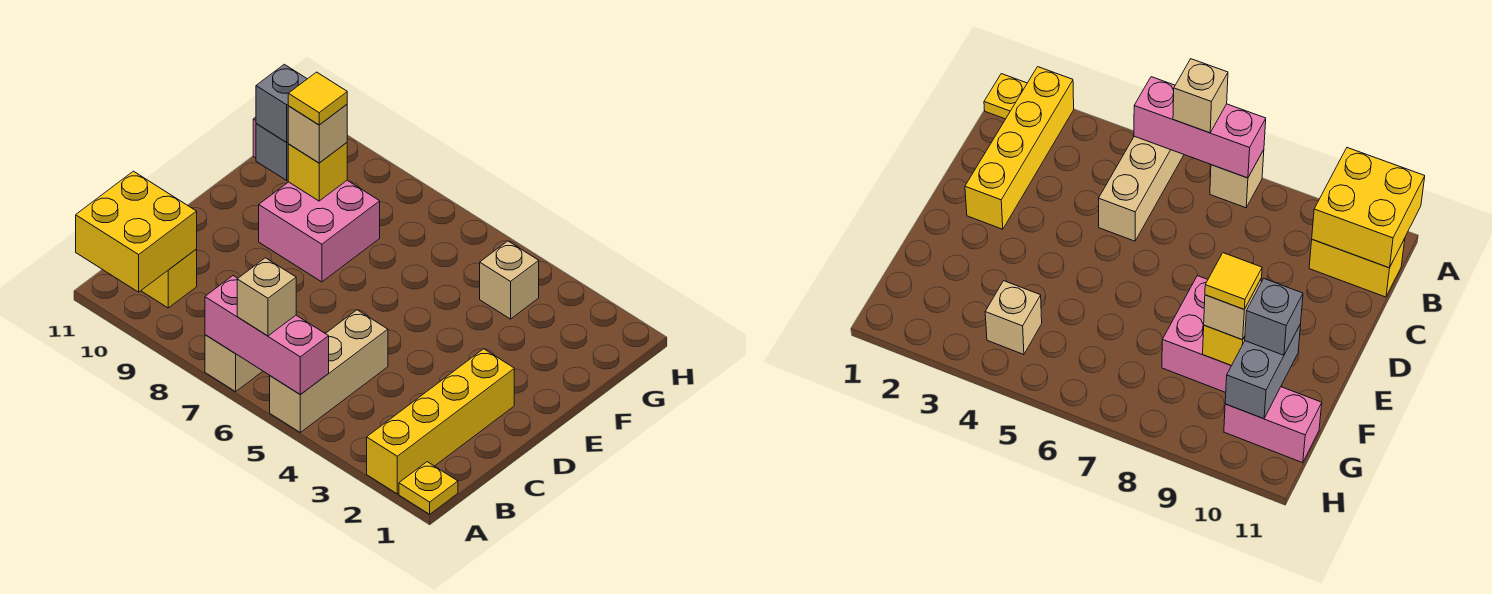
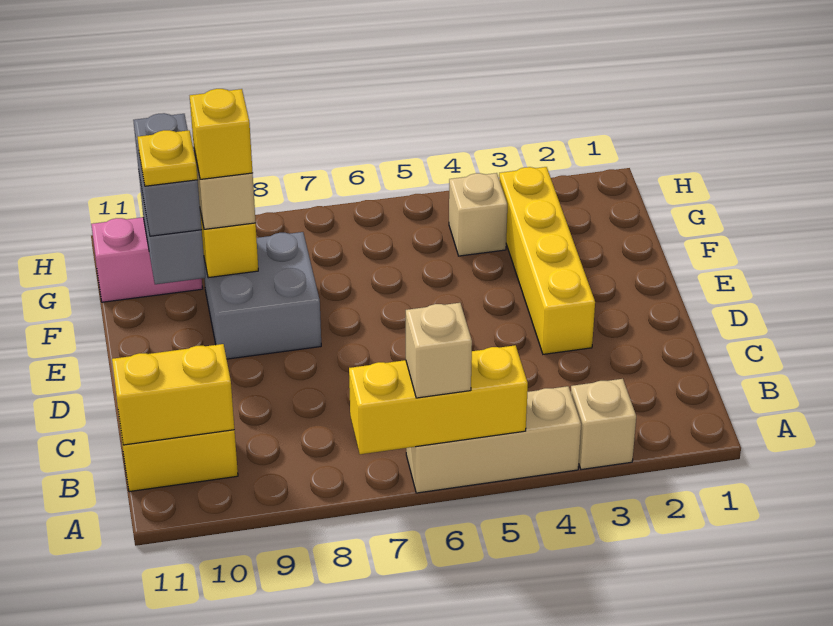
yellow 1x1 plate [399,462,458,514] -> yellow 1x1 plate moved to [138,130,198,186]
yellow 1x4 brick [367,349,514,494] -> yellow 1x4 brick moved to [499,167,595,354]
tan 1x3 brick [270,310,388,432] -> tan 1x3 brick turned to [406,386,581,493]
pink 1x3 brick [205,276,329,395] -> yellow 1x3 brick [349,345,528,454]
tan 1x1 brick [205,335,263,392] -> tan 1x1 brick moved to [571,379,636,470]
yellow 2x2 brick [76,171,197,292] -> yellow 1x2 brick [112,344,234,445]
pink 2x2 brick [259,180,380,282] -> grey 2x2 brick [204,232,321,359]
yellow 1x1 tile [288,72,347,125] -> yellow 1x1 brick [190,89,253,179]
grey 1x1 brick [256,64,307,142] -> grey 1x2 brick [133,113,202,236]

